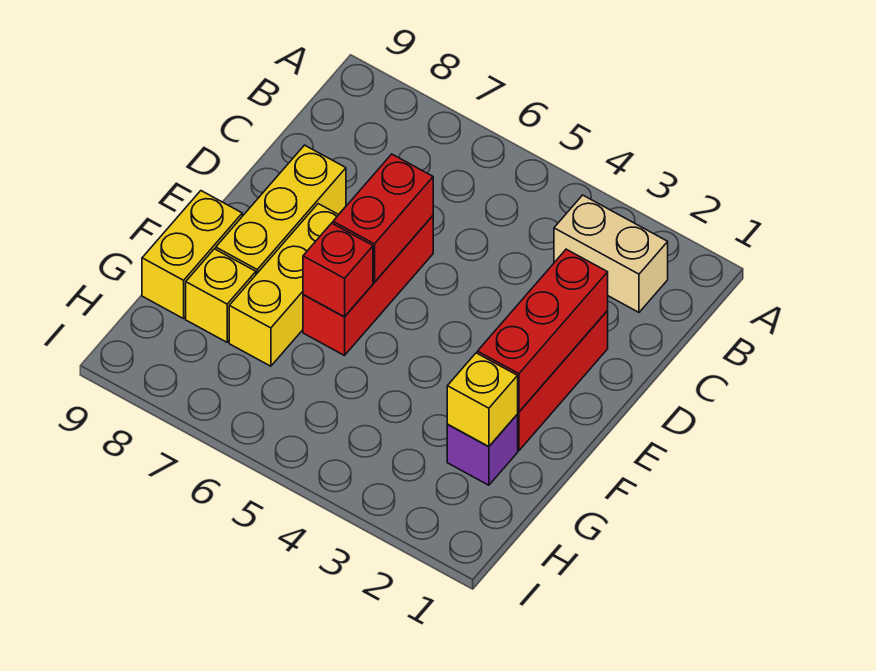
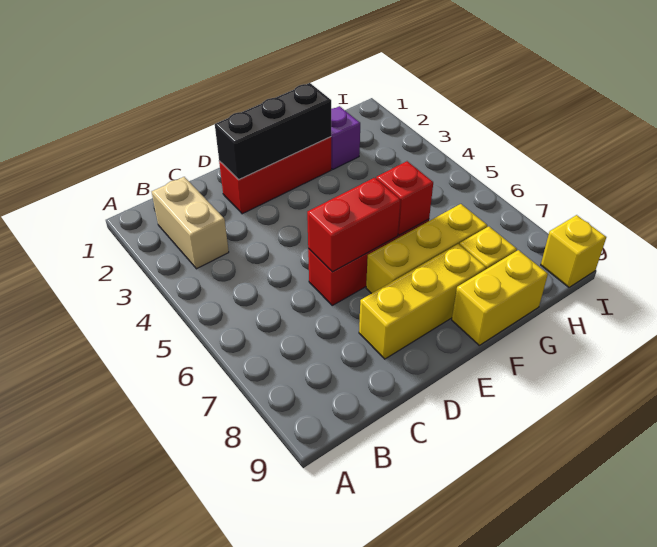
red 1x3 brick [477,249,608,412] -> black 1x3 brick [215,83,331,180]
yellow 1x1 brick [447,353,518,446] -> yellow 1x1 brick moved to [541,215,606,287]

